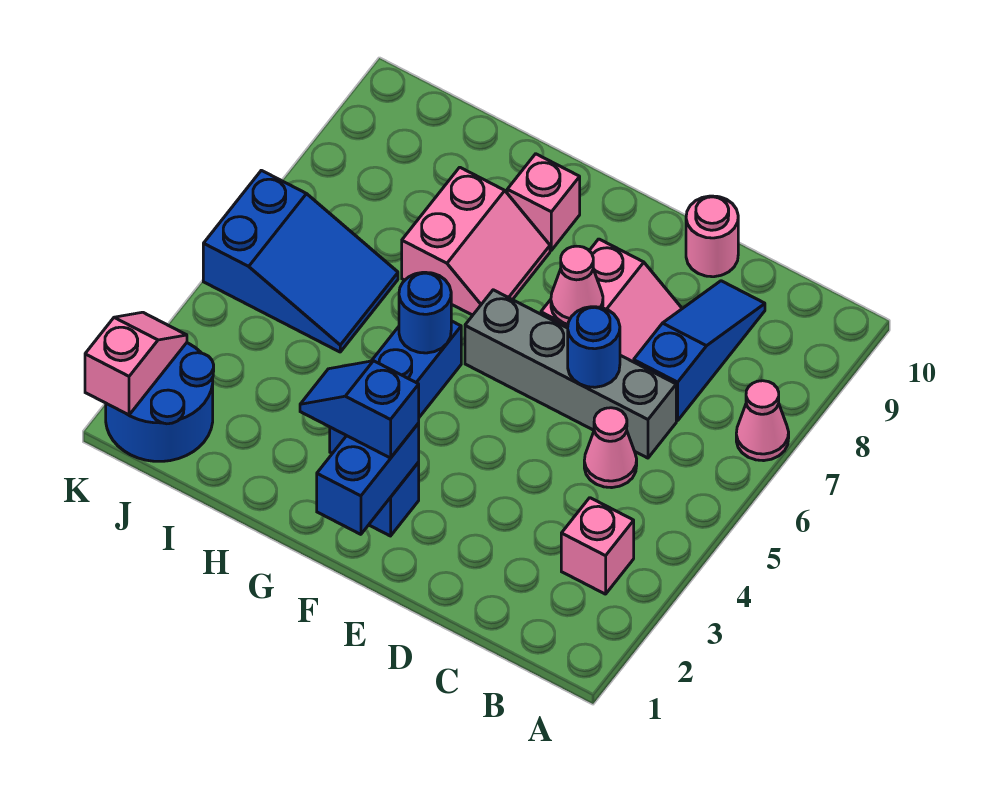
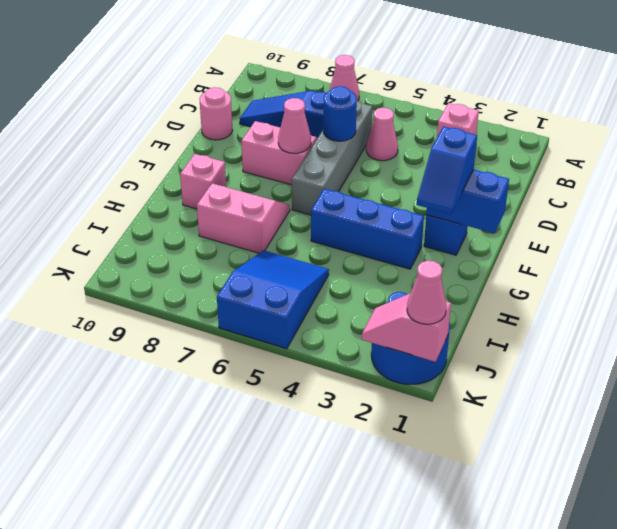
blue 1x1 round brick [399,272,451,353] -> none
none -> pink 1x1 cone [407,261,447,324]

